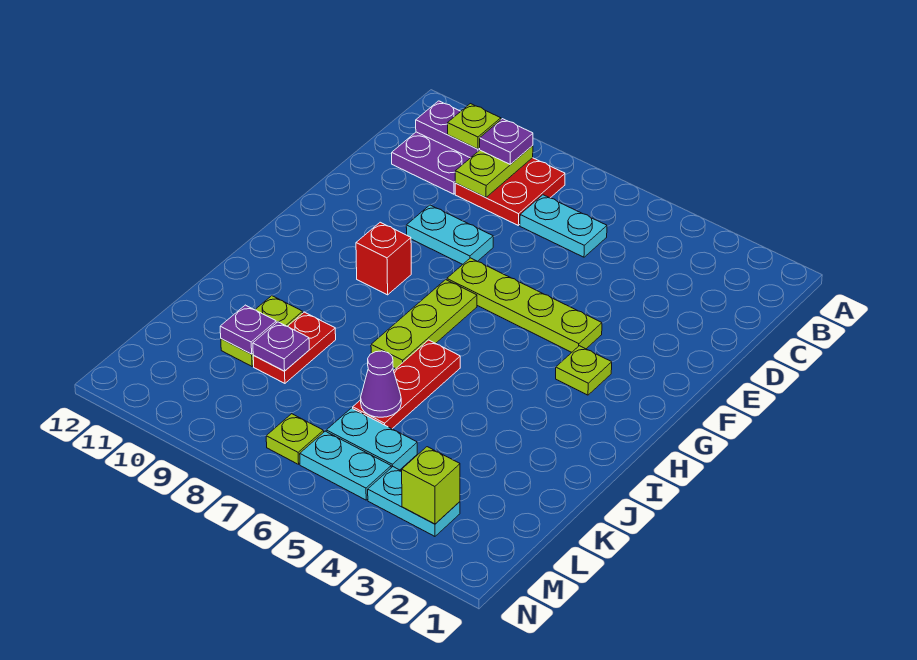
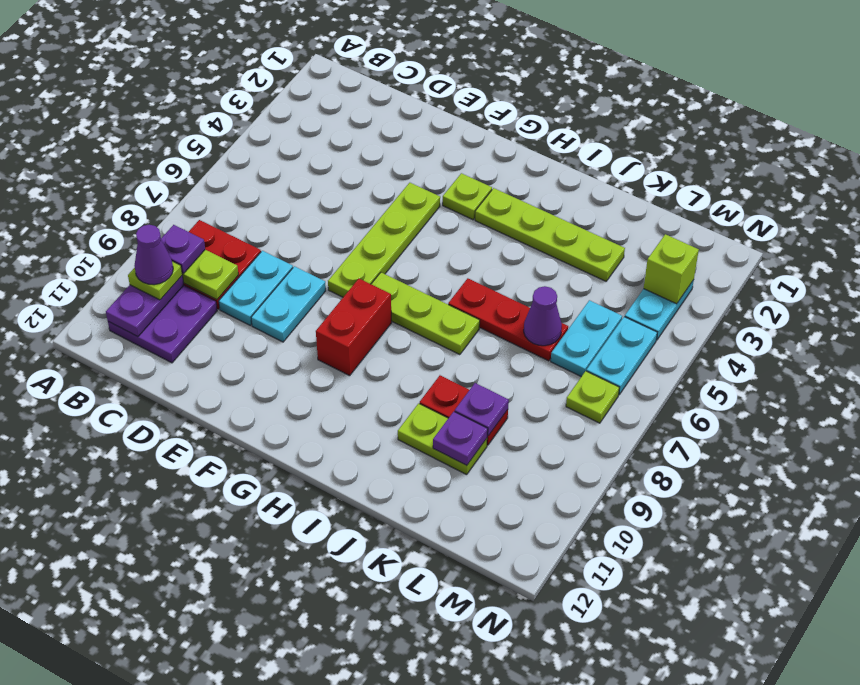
none -> purple 1x1 cone [134,225,173,285]
cyan 1x2 plate [520,195,607,257] -> cyan 1x2 plate moved to [219,251,293,326]
red 1x1 brick [356,222,411,295] -> red 1x2 brick [316,279,392,376]
none -> lime 1x4 plate [475,188,625,281]

